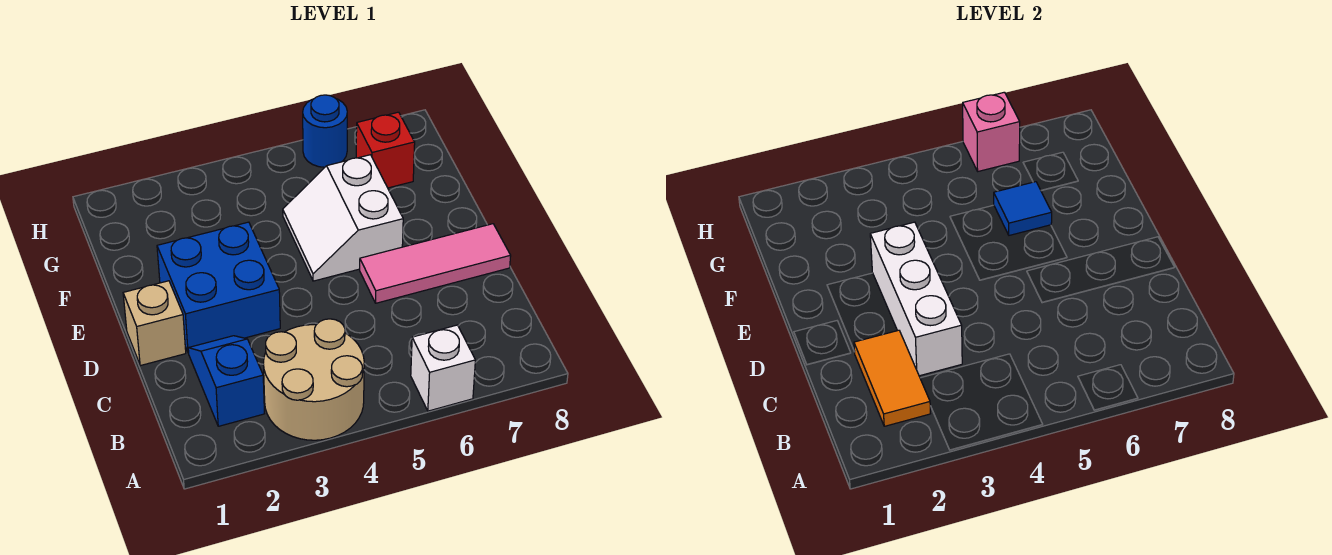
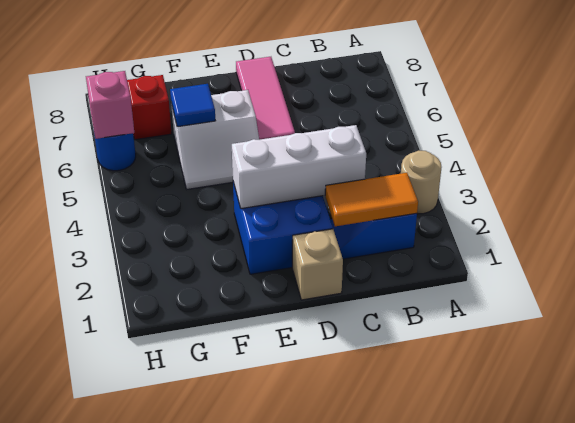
tan 2x2 round brick [263,319,364,440] -> tan 1x1 round brick [401,151,441,214]
white 1x1 brick [411,325,475,411] -> none

